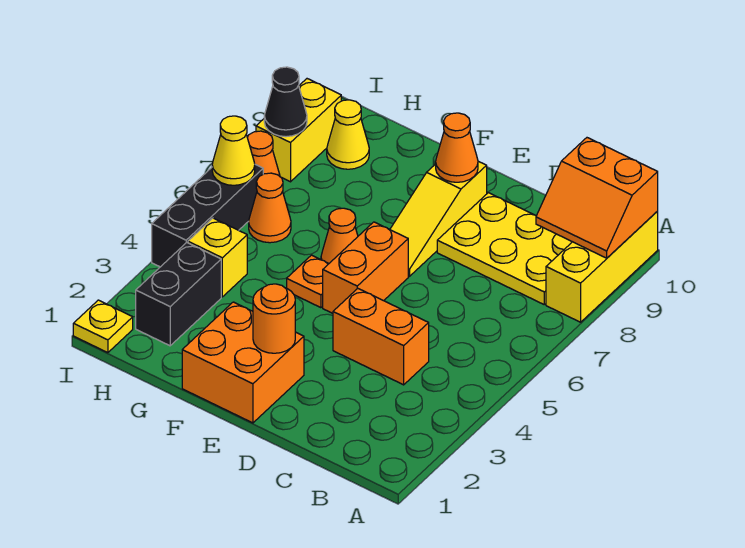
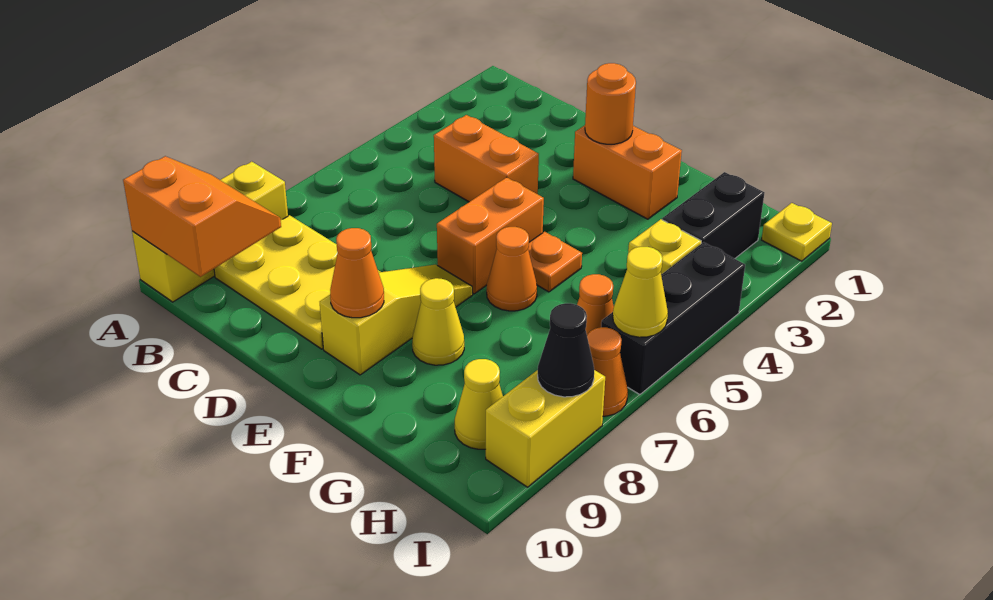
orange 2x2 brick [182,302,304,423] -> orange 1x2 brick [573,125,682,219]
none -> yellow 1x1 cone [412,278,464,365]

